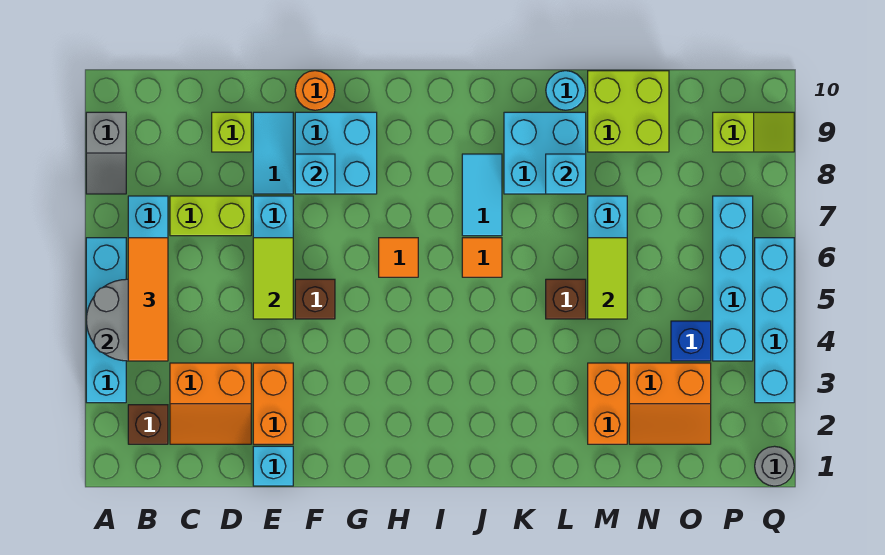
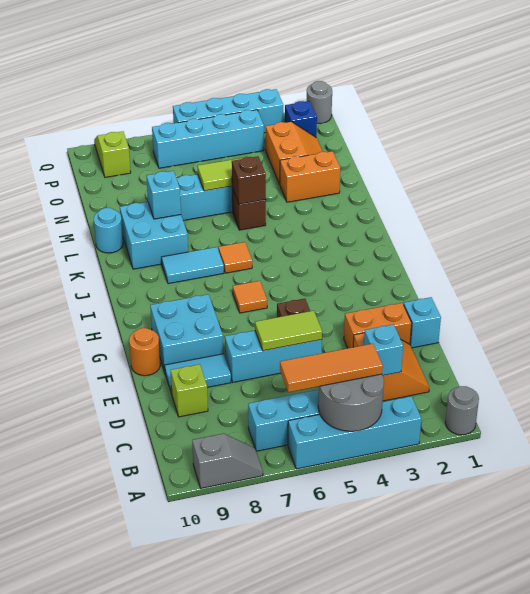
none -> grey 1x1 round brick [445,386,479,435]
brown 1x1 brick [128,405,168,444] -> brown 1x1 brick moved to [232,156,266,204]
lime 1x2 brick [170,196,251,236] -> none
cyan 1x1 brick [295,154,335,194] -> cyan 1x1 brick moved to [364,324,403,375]
lime 2x2 brick [588,71,669,152] -> none
blue 1x1 brick [671,321,711,361] -> blue 1x1 brick moved to [285,101,317,137]

